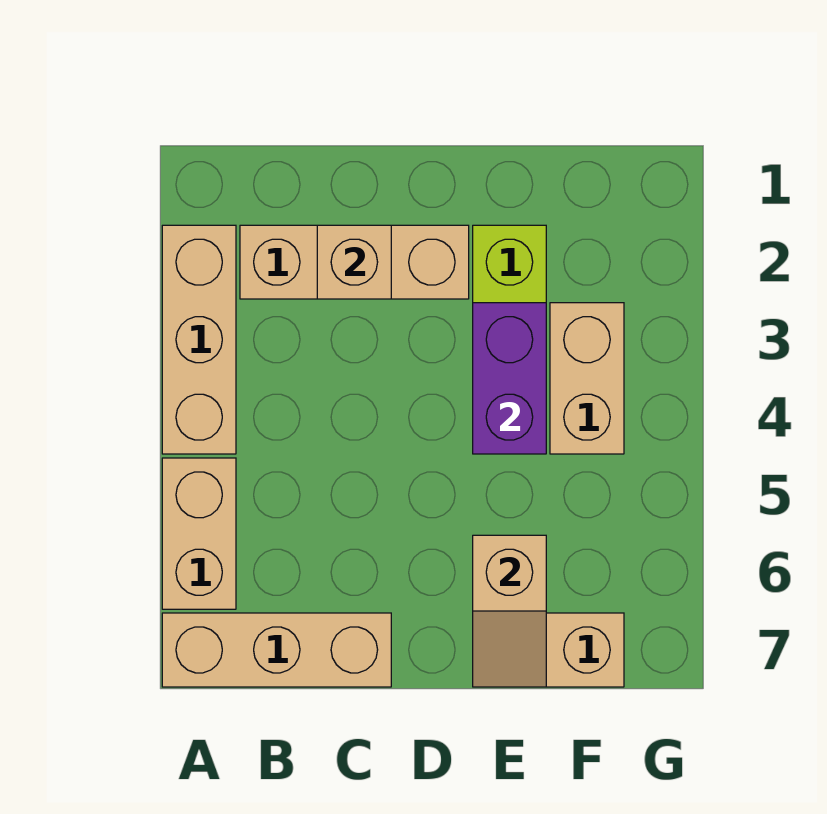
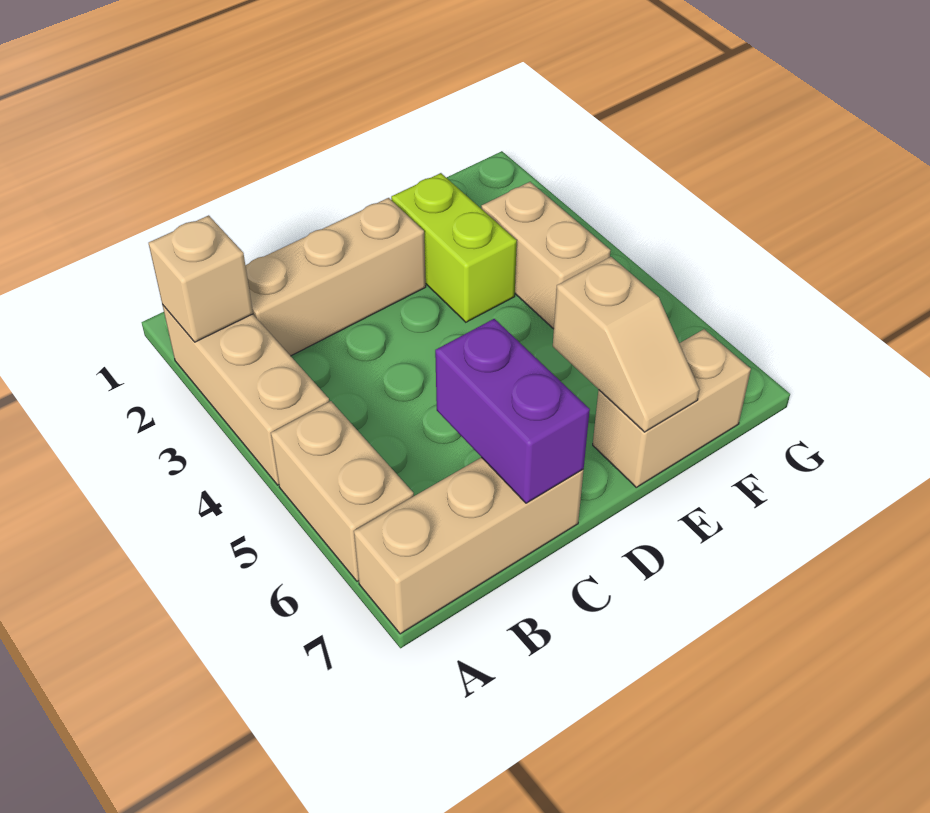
tan 1x1 brick [317,225,391,299] -> tan 1x1 brick moved to [149,215,253,342]
purple 1x2 brick [473,303,546,454] -> purple 1x2 brick moved to [435,319,590,503]

